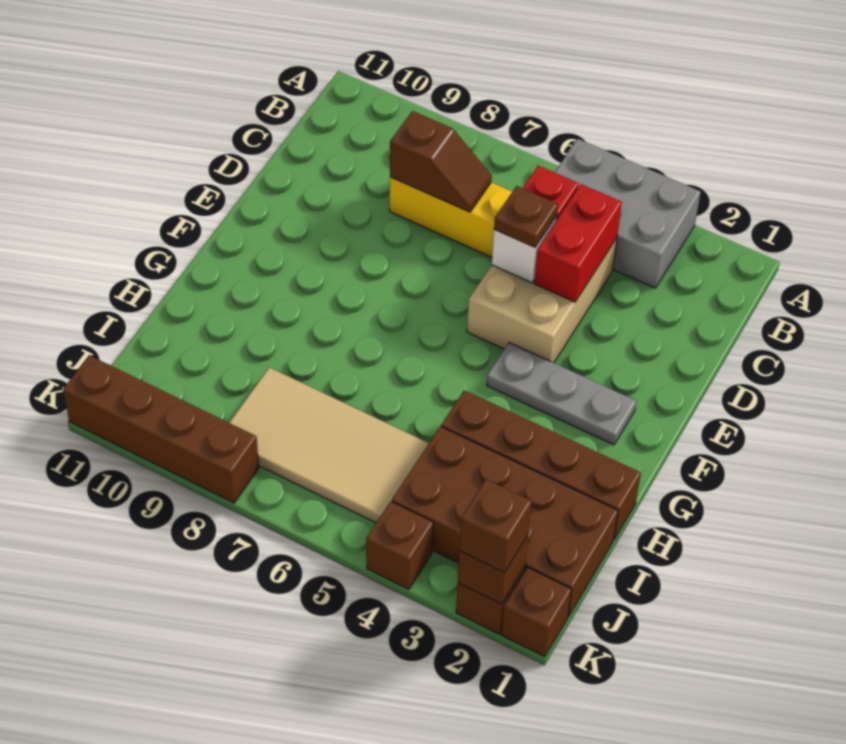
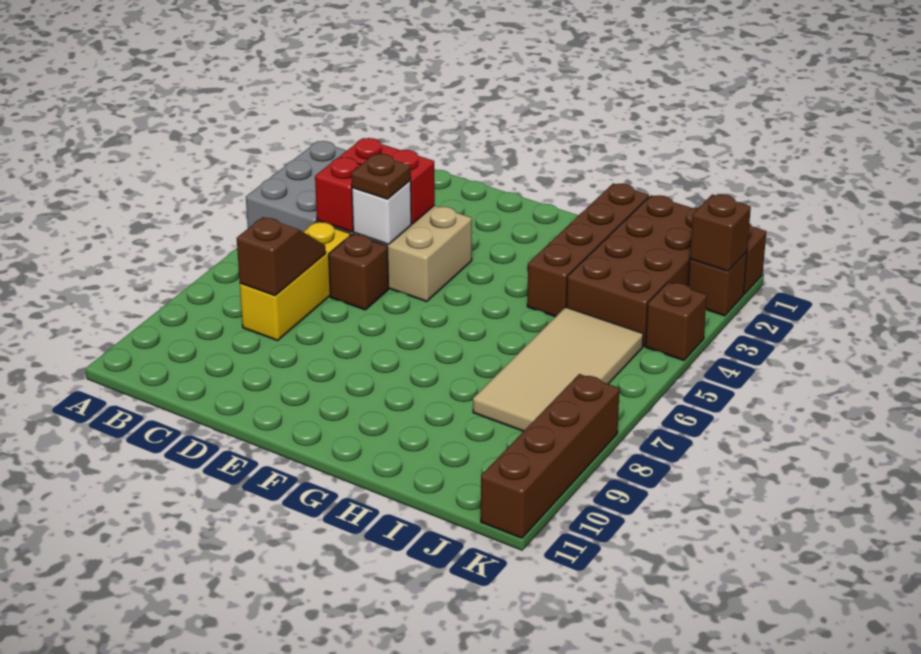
grey 1x3 plate [487,343,636,445] -> none
brown 1x1 brick [459,479,532,573] -> brown 1x1 brick moved to [329,234,388,310]

